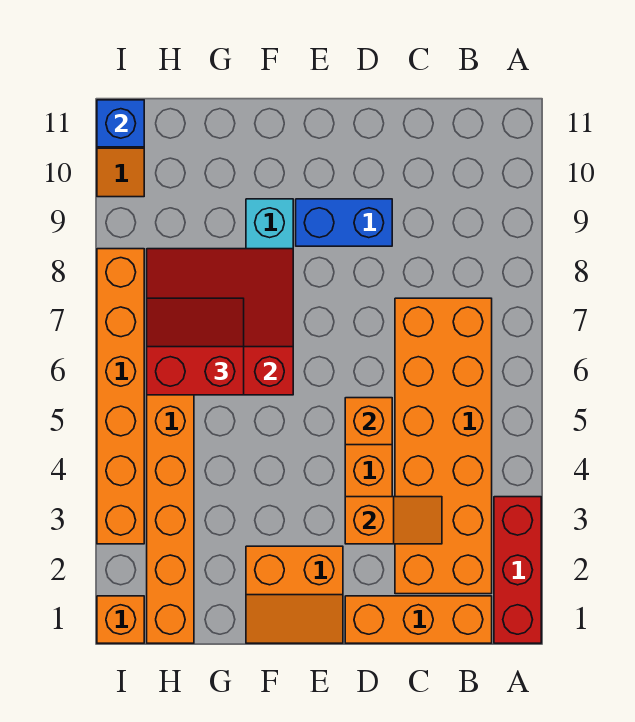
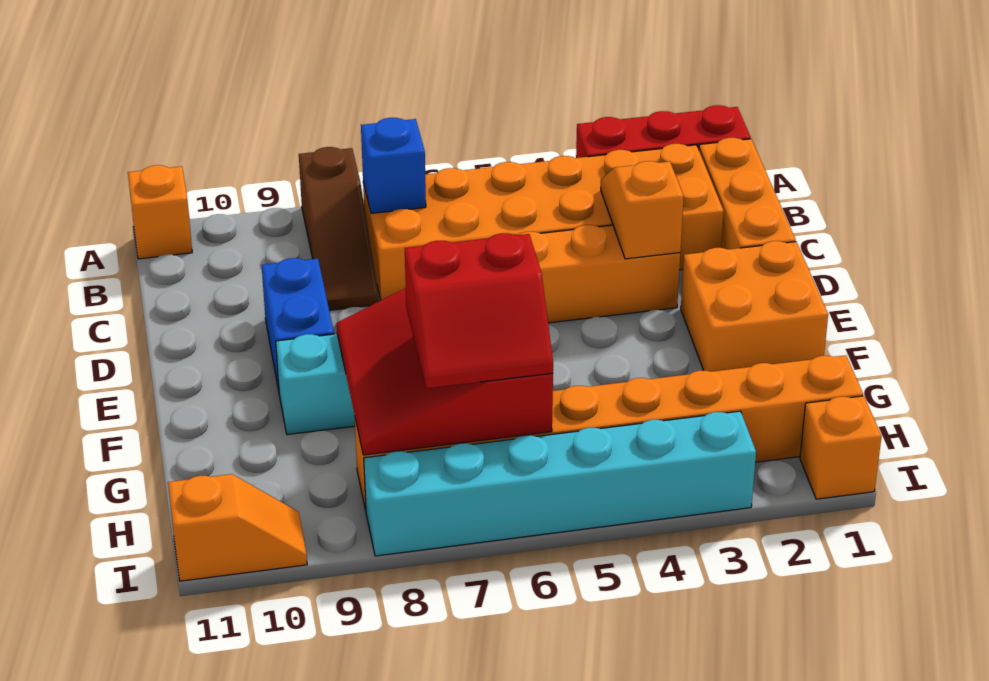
none -> brown 1x3 slope [299,147,379,310]
orange 1x1 brick [345,398,392,445] -> orange 1x1 brick moved to [128,165,192,259]
orange 2x2 slope [246,546,343,643] -> orange 2x2 brick [681,241,828,372]
red 2x2 slope [147,298,244,395] -> red 2x2 slope turned to [405,233,553,388]
orange 1x6 brick [97,249,144,544] -> cyan 1x6 brick [364,411,756,556]
blue 1x1 brick [97,100,144,147] -> blue 1x1 brick moved to [361,118,426,213]

